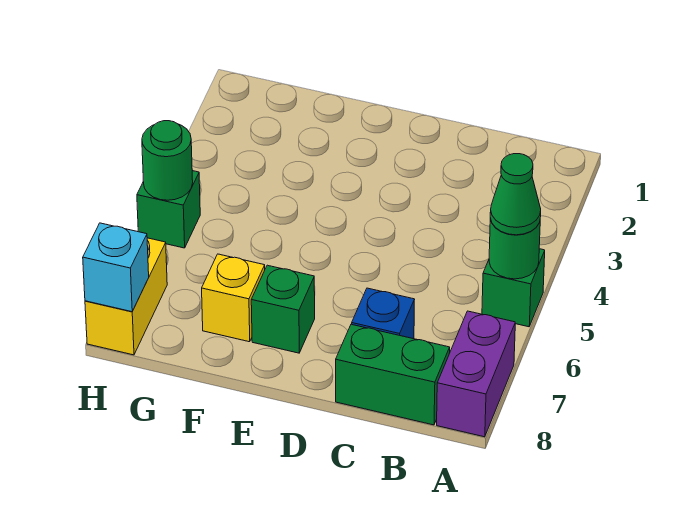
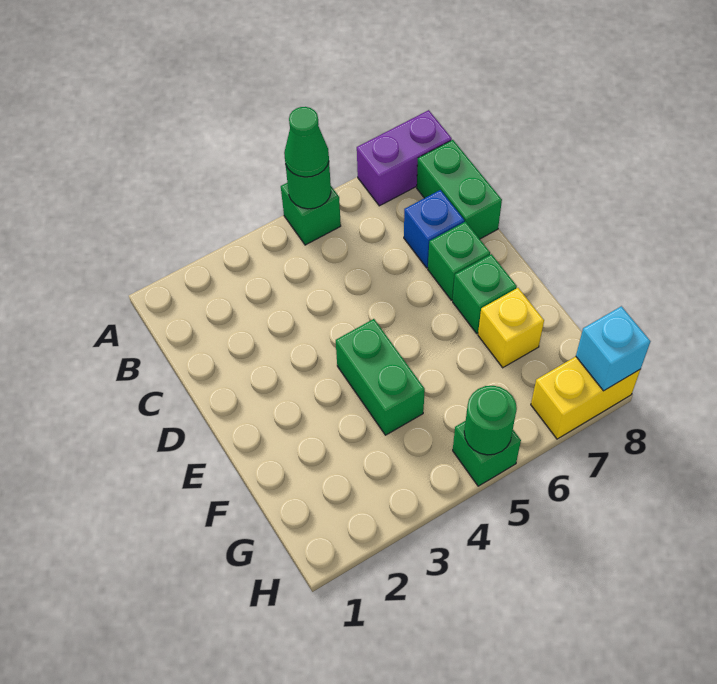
none -> green 1x1 brick [428,222,490,300]
none -> green 1x2 brick [336,319,425,435]

